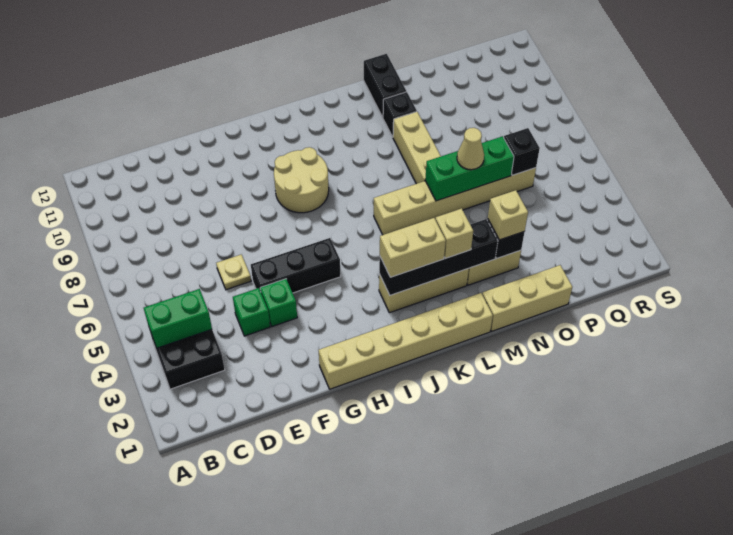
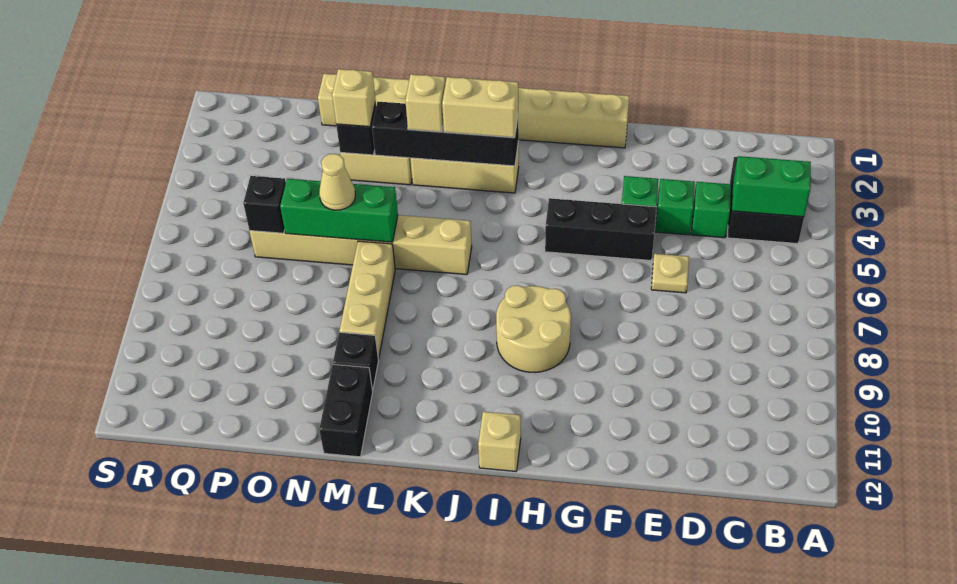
none -> green 1x1 brick [691,182,731,238]
none -> tan 1x1 brick [478,412,521,471]

